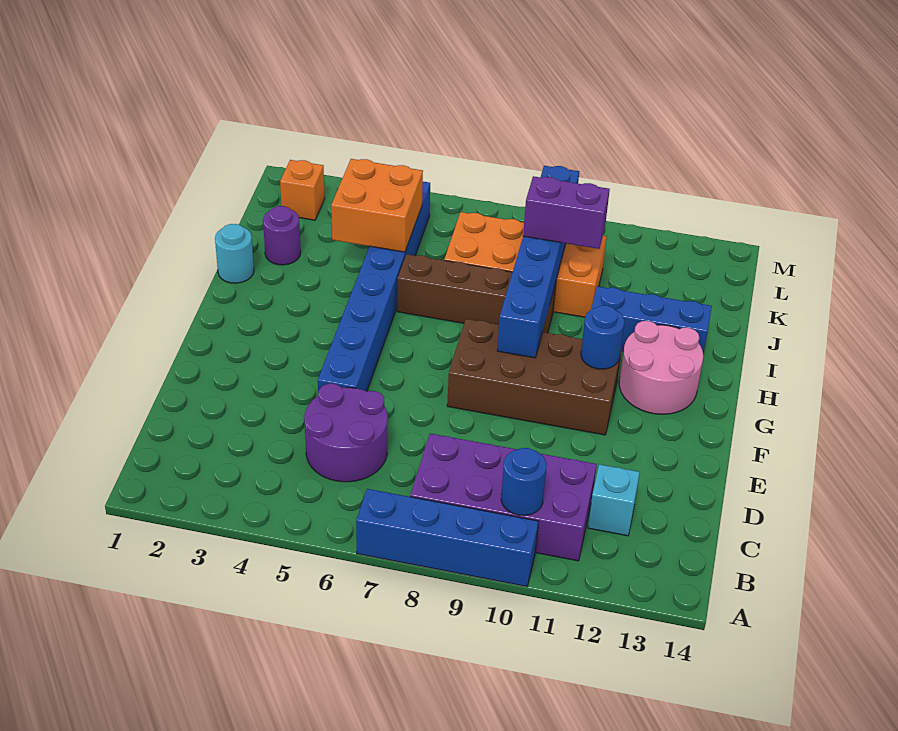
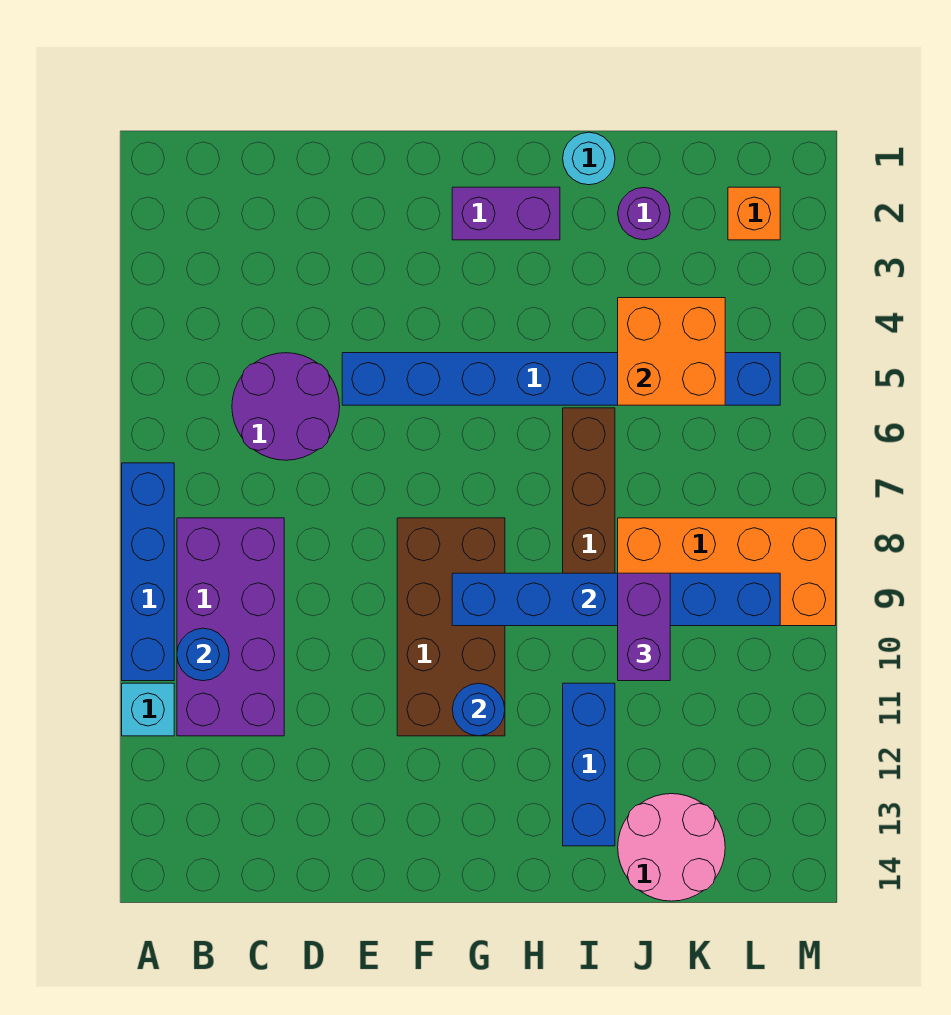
cyan 1x1 brick [588,464,640,536] -> cyan 1x1 brick moved to [122,683,174,736]
none -> purple 1x2 brick [452,187,560,240]
pink 2x2 round brick [619,321,703,414] -> pink 2x2 round brick moved to [618,794,725,901]
orange 2x4 brick [444,212,607,317] -> orange 2x4 brick turned to [618,518,836,626]

